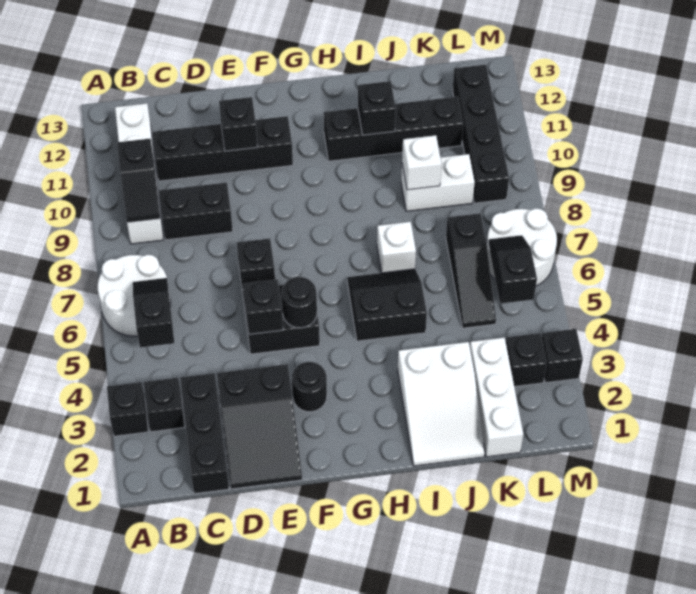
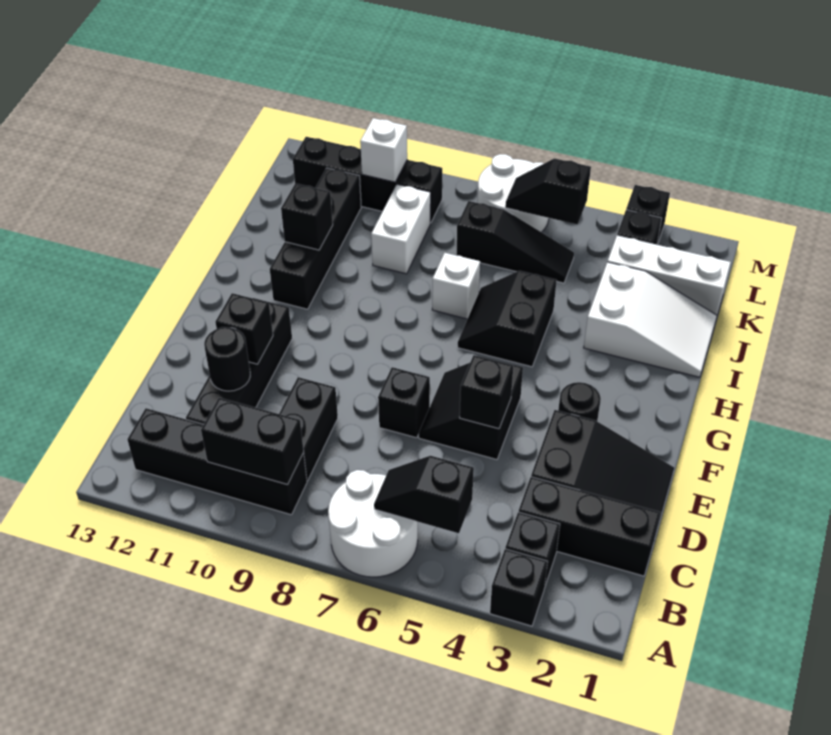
white 1x4 brick [115,103,164,244] -> black 1x4 brick [127,408,307,515]
black 1x2 slope [117,139,160,223] -> black 1x2 brick [201,398,304,485]
black 1x1 round brick [282,277,317,328] -> black 1x1 round brick moved to [204,327,250,391]
white 1x1 brick [402,135,442,190] -> white 1x1 brick moved to [360,118,407,182]

